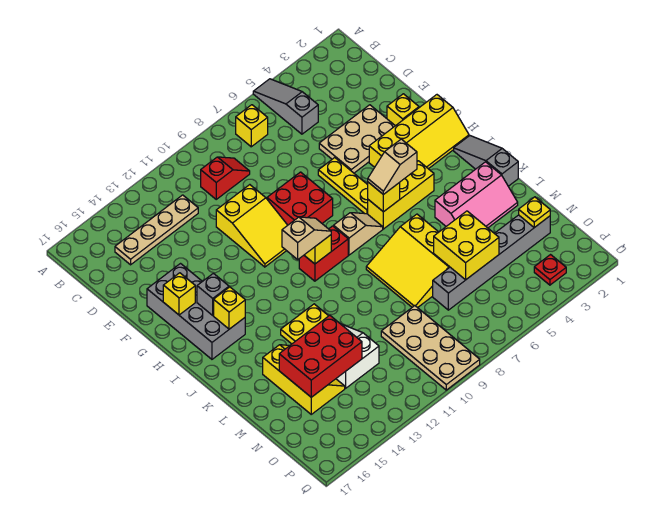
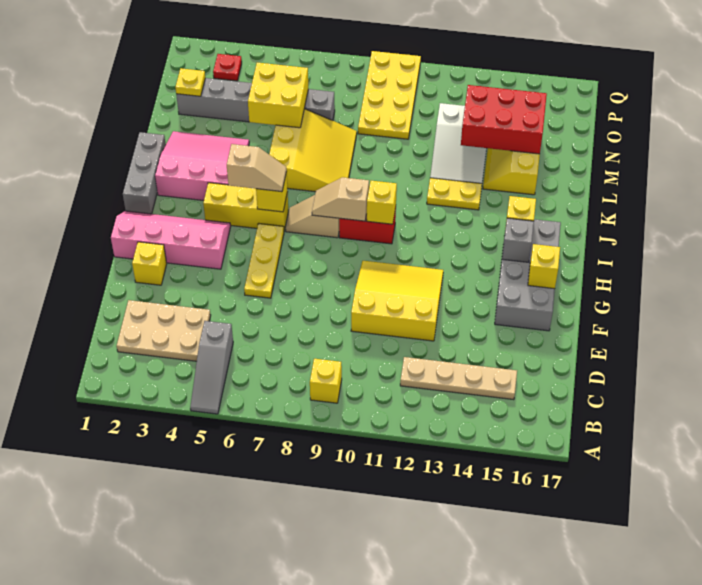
yellow 1x1 brick [236,105,268,147] -> yellow 1x1 brick moved to [310,359,342,403]
red 1x2 slope [201,157,250,199] -> none
tan 2x3 plate [319,105,395,173] -> tan 2x3 plate moved to [117,300,211,361]
yellow 2x3 slope [216,185,288,267] -> yellow 3x3 slope [351,261,443,341]
red 2x2 brick [267,172,333,225] -> none
yellow 2x4 slope [369,95,469,169] -> pink 2x4 slope [111,211,231,269]
grey 1x3 slope [454,136,518,186] -> grey 1x3 brick [123,132,166,214]
tan 1x2 slope [282,217,331,259] -> tan 1x2 slope moved to [312,177,369,221]
pink 2x3 slope [435,162,518,228] -> pink 3x3 slope [155,131,249,201]
tan 2x4 plate [381,306,480,390] -> yellow 2x4 plate [358,51,421,139]

